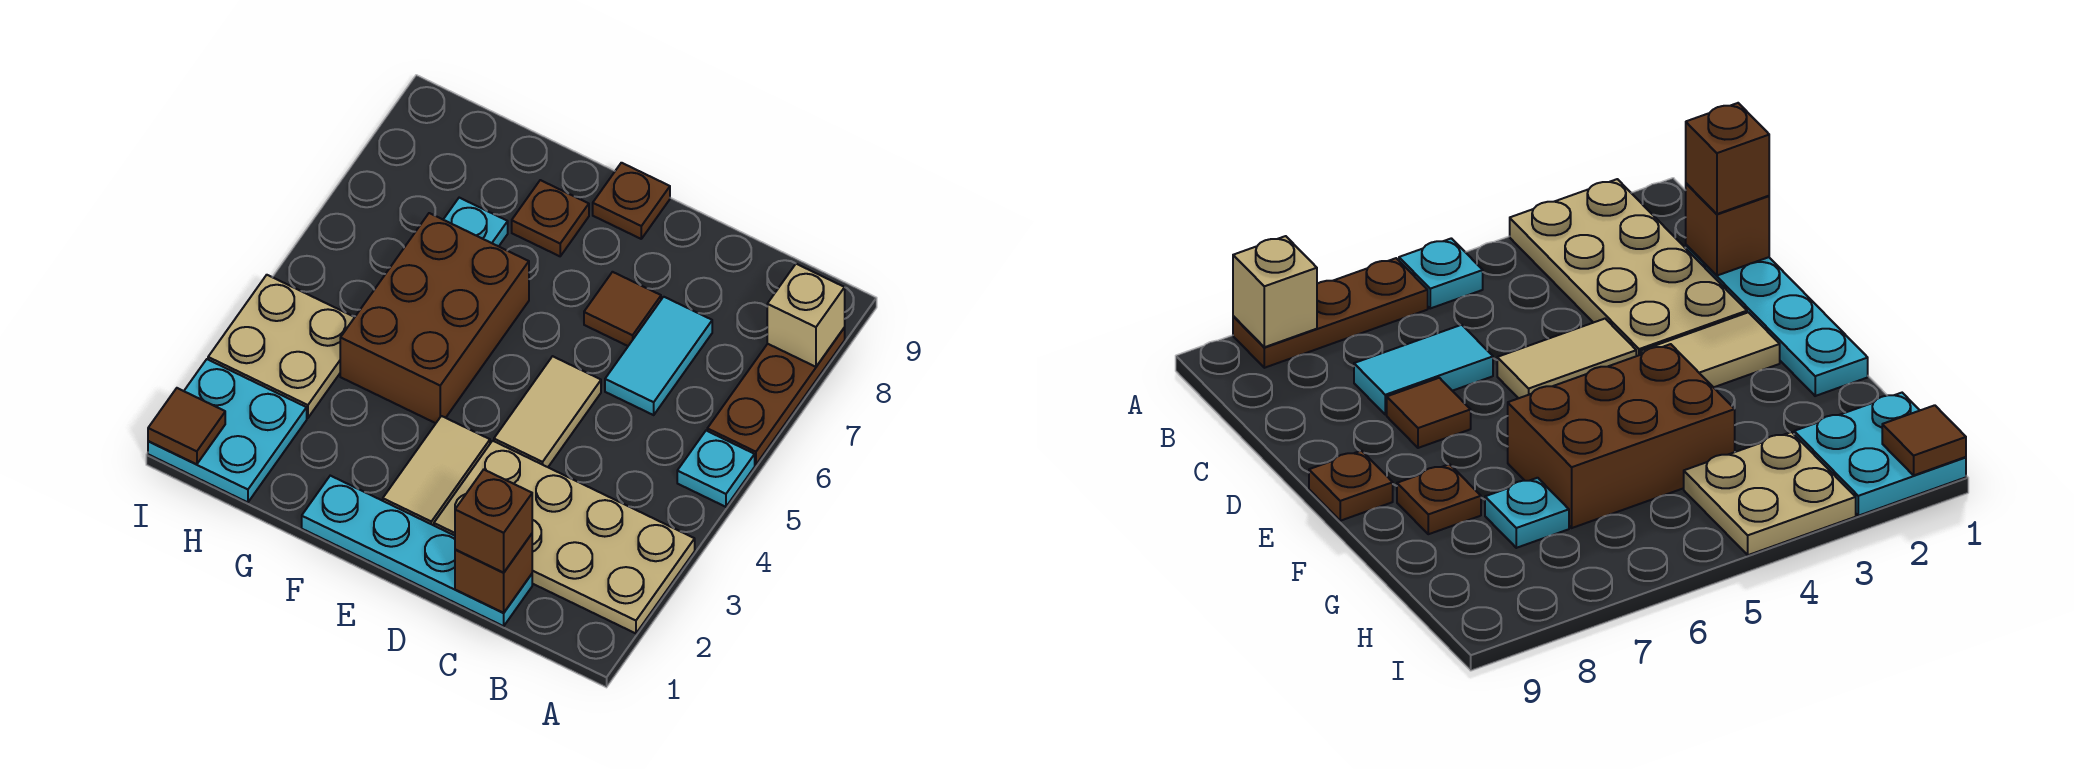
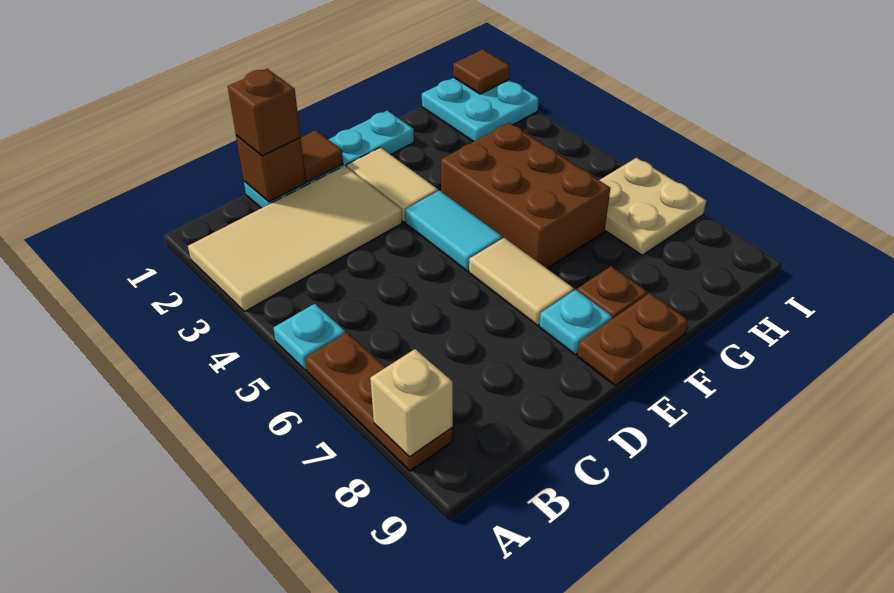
tan 2x4 plate [434,441,695,633] -> tan 2x4 tile [188,166,402,312]
cyan 1x2 tile [605,297,712,415] -> cyan 1x2 tile moved to [405,190,503,271]
tan 1x2 tile [494,356,601,467] -> tan 1x2 tile moved to [469,238,574,325]
brown 1x1 tile [584,272,661,346] -> brown 1x1 tile moved to [300,130,343,182]
brown 1x1 plate [593,163,670,239] -> brown 1x2 plate [577,293,688,385]
cyan 1x1 plate [443,198,508,246] -> cyan 1x1 plate moved to [539,290,612,355]
tan 2x2 plate [208,275,355,418] -> tan 2x2 plate moved to [599,158,706,255]

